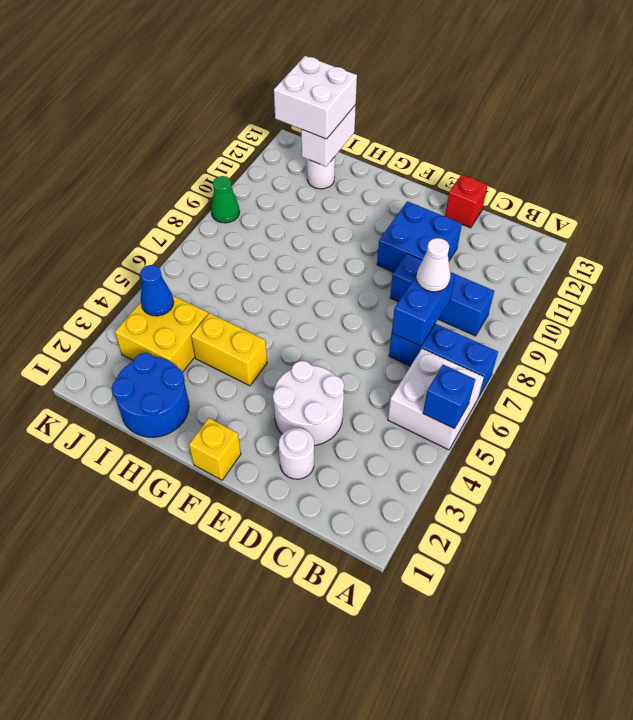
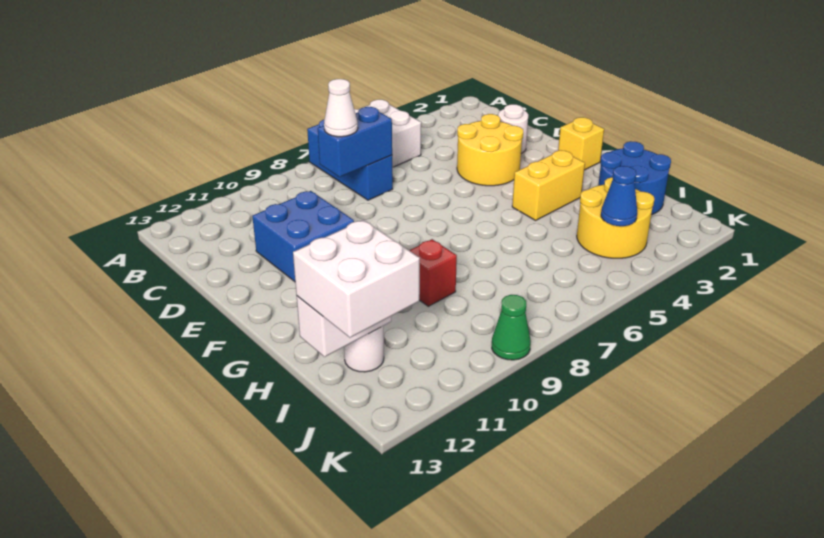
blue 1x1 brick [423,365,475,429] -> none
blue 1x3 brick [390,254,494,336] -> none
white 2x2 round brick [273,361,344,445] -> yellow 2x2 round brick [457,114,523,186]
red 1x1 brick [445,174,488,228] -> red 1x1 brick moved to [409,239,457,306]
yellow 1x2 brick [191,313,267,386] -> yellow 1x2 brick turned to [512,150,585,220]
yellow 2x2 brick [115,295,208,372] -> yellow 2x2 round brick [577,177,654,258]

